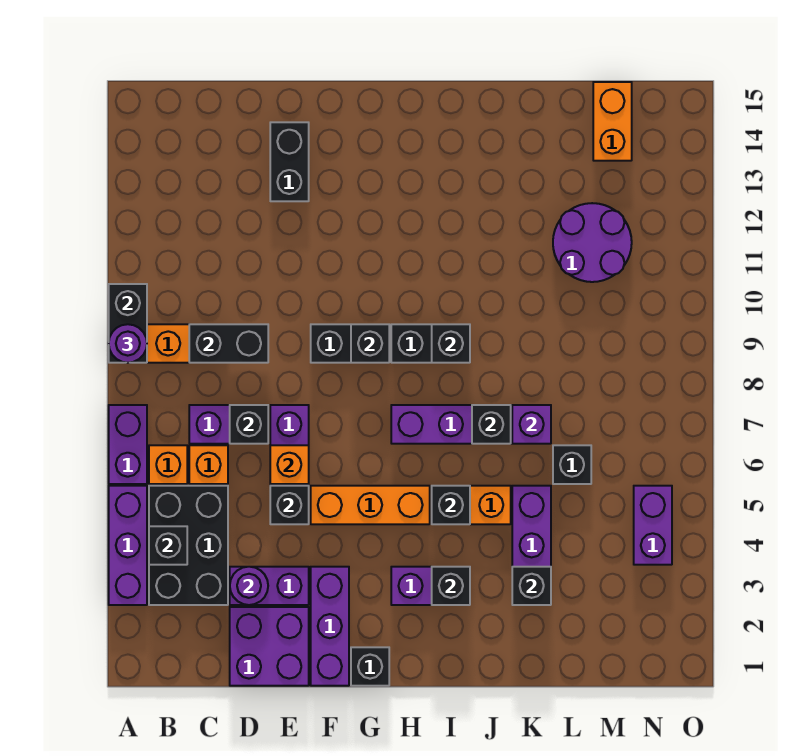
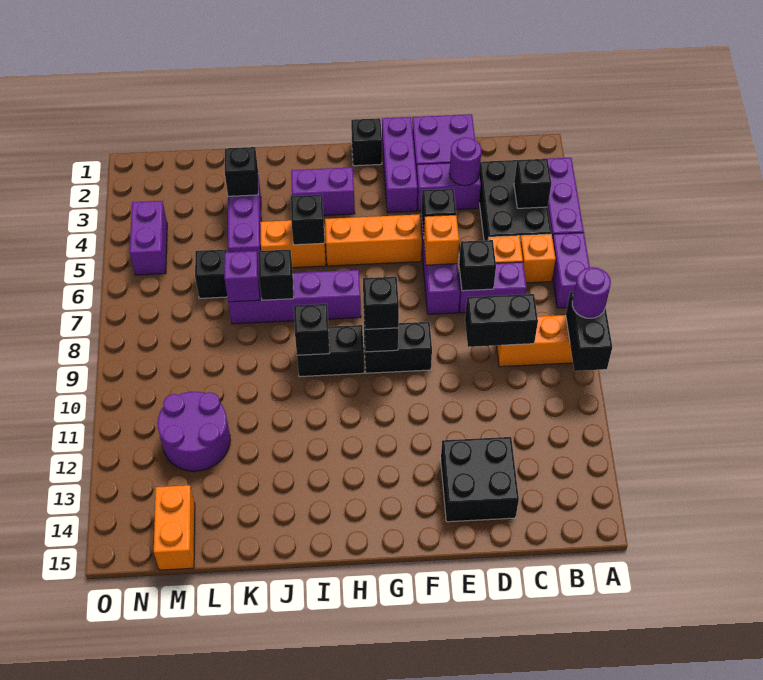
black 1x2 brick [270,122,309,201] -> black 2x2 brick [441,437,519,522]
black 1x1 brick [432,567,470,605] -> black 1x1 brick moved to [363,277,399,329]

